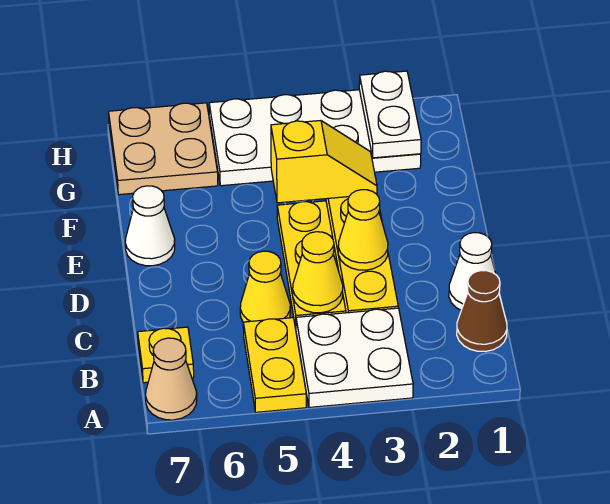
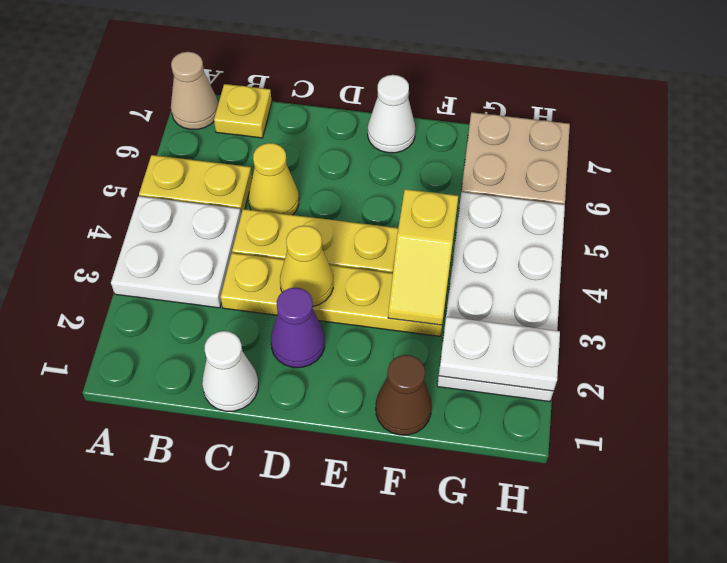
brown 1x1 cone [457,271,507,351] -> brown 1x1 cone moved to [376,355,432,435]
yellow 1x1 cone [293,232,343,313] -> none
none -> purple 1x1 cone [271,288,325,368]

